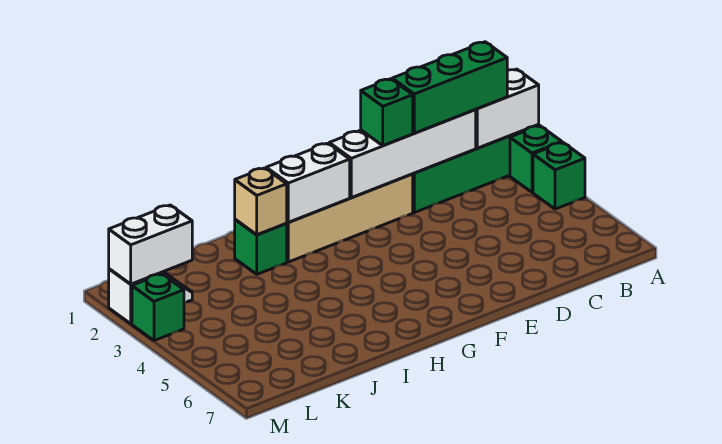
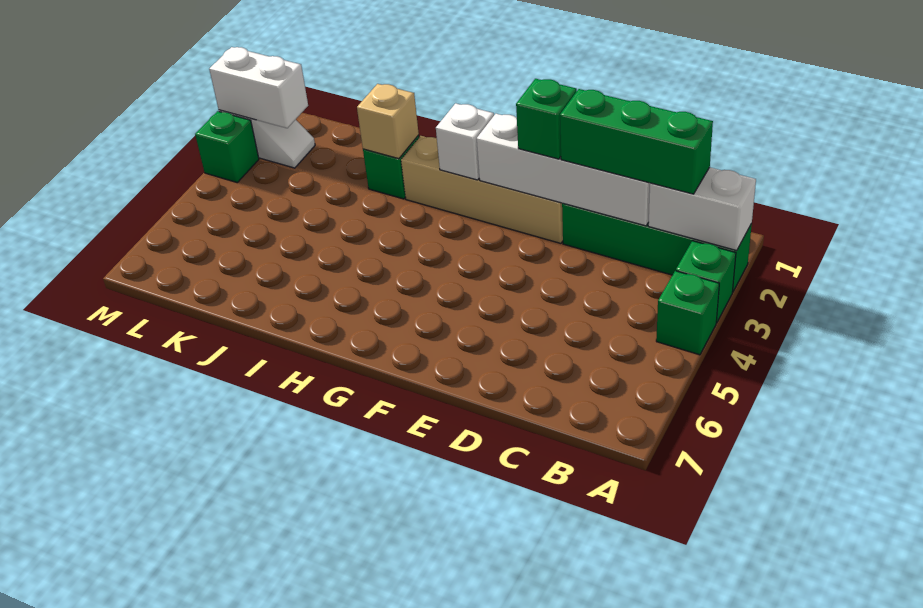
white 1x2 brick [266,143,350,222] -> white 1x1 brick [436,103,494,180]

